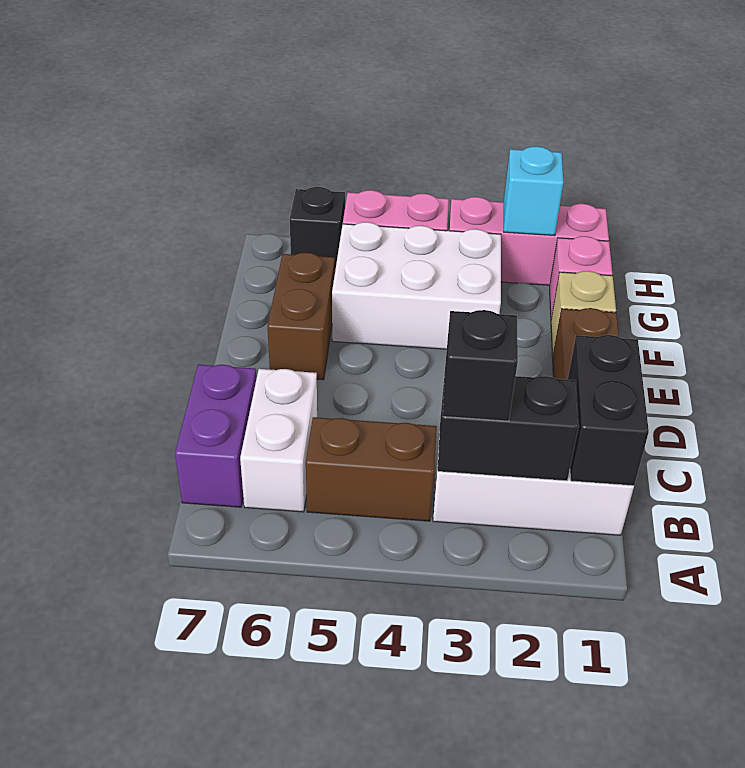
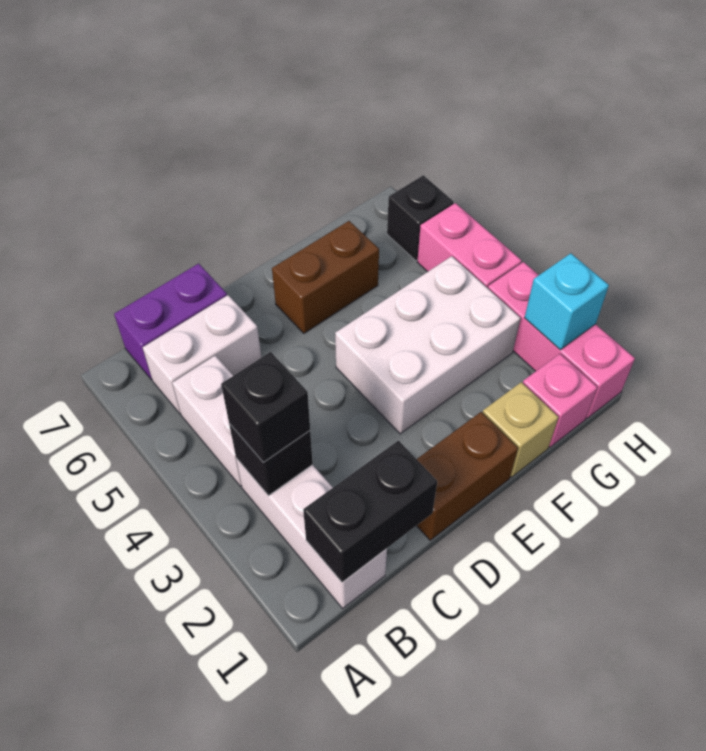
black 1x2 brick [438,375,579,481] -> black 1x1 brick [229,423,313,496]
brown 1x2 brick [306,417,437,521] -> white 1x2 brick [172,356,242,486]
white 2x3 brick [332,222,501,349] -> white 2x3 brick turned to [335,256,521,434]

